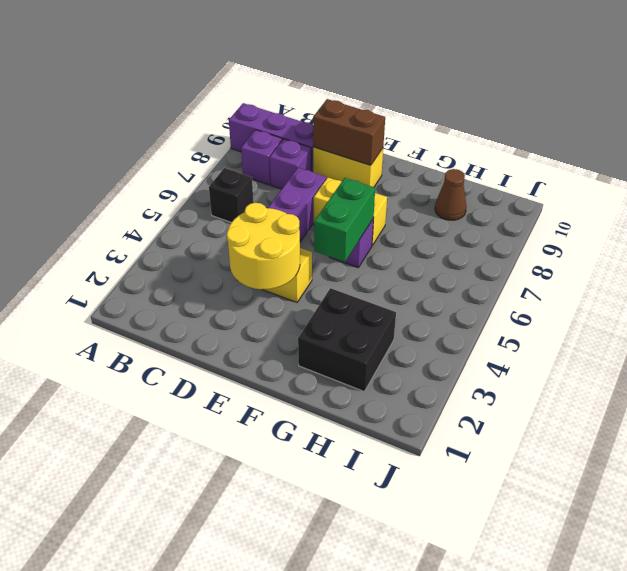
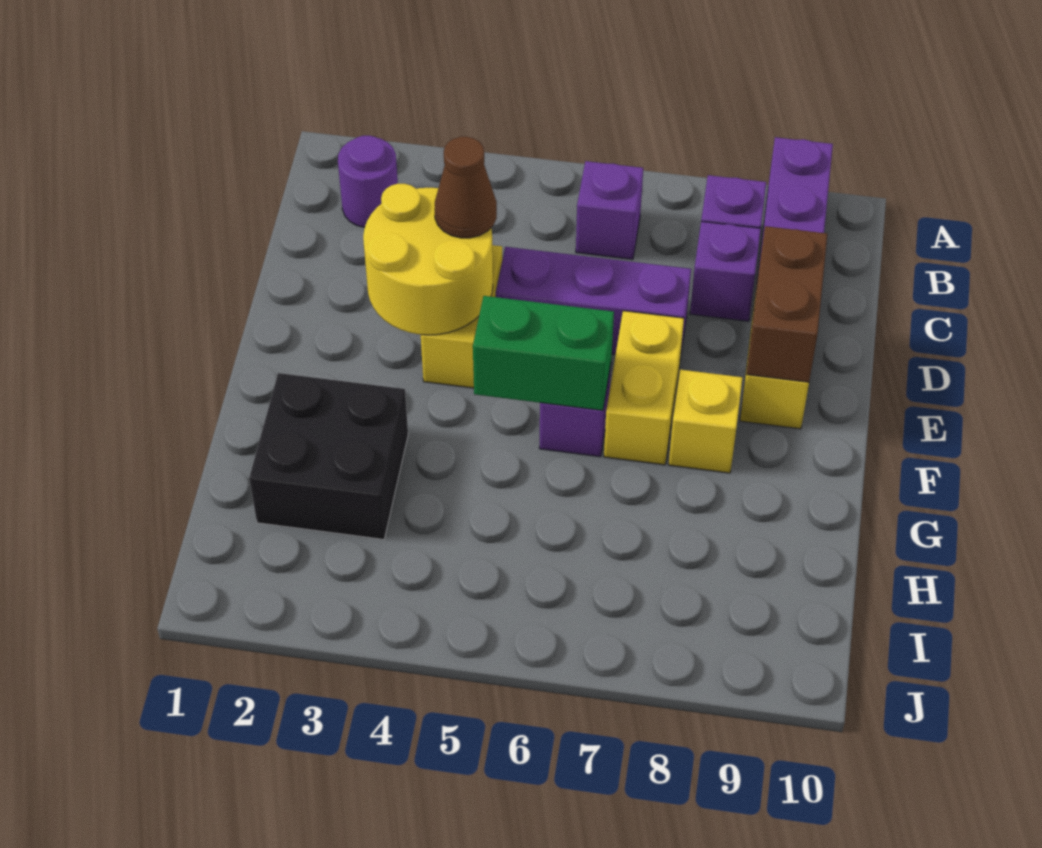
none -> purple 1x1 round brick [338,136,398,228]
black 1x1 brick [209,168,253,223] -> purple 1x1 brick [576,161,643,259]
none -> yellow 1x1 brick [669,370,743,473]
brown 1x1 cone [435,169,467,220] -> brown 1x1 cone moved to [434,137,497,238]

